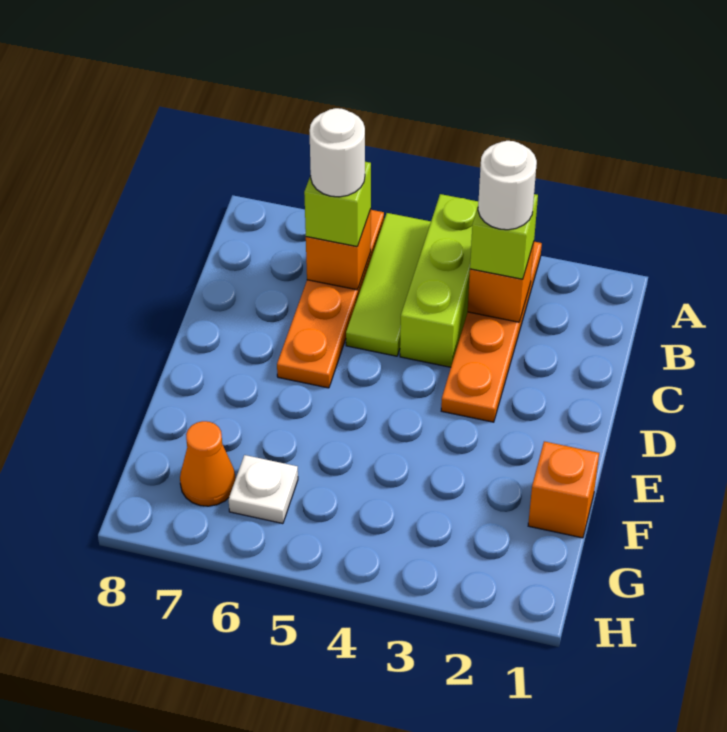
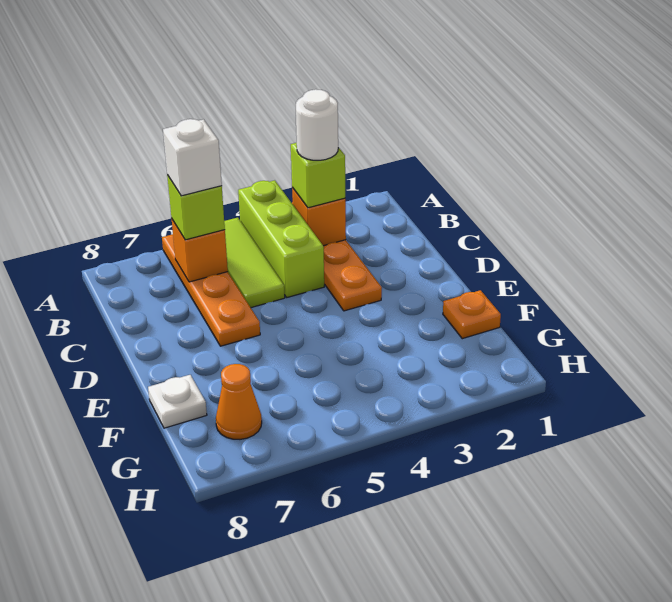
white 1x1 round brick [310,108,365,197] -> white 1x1 brick [163,119,222,196]
orange 1x1 brick [528,441,599,538] -> orange 1x1 plate [443,290,501,339]
white 1x1 plate [228,455,298,524] -> white 1x1 plate moved to [148,375,207,428]

